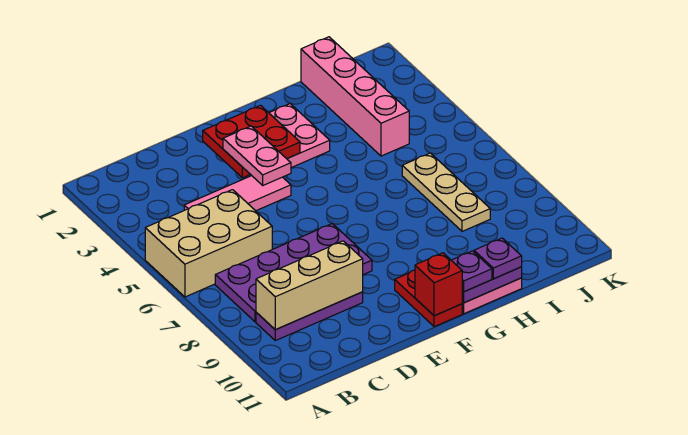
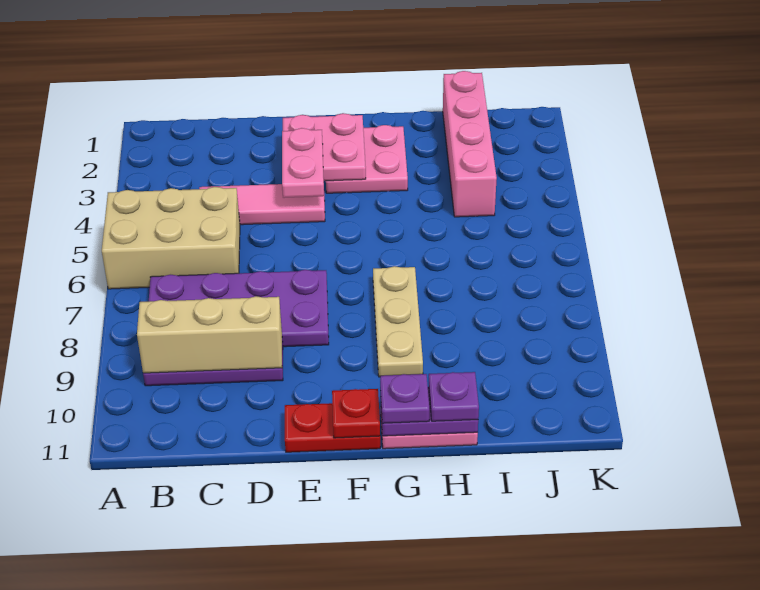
red 2x2 plate [203,105,300,178] -> pink 2x2 plate [283,113,366,181]
red 1x2 plate [395,270,462,327] -> red 1x2 plate turned to [285,403,380,452]
red 1x1 brick [415,253,462,316] -> red 1x1 plate [332,389,380,438]
tan 1x3 plate [402,153,490,231] -> tan 1x3 plate moved to [373,266,423,377]

